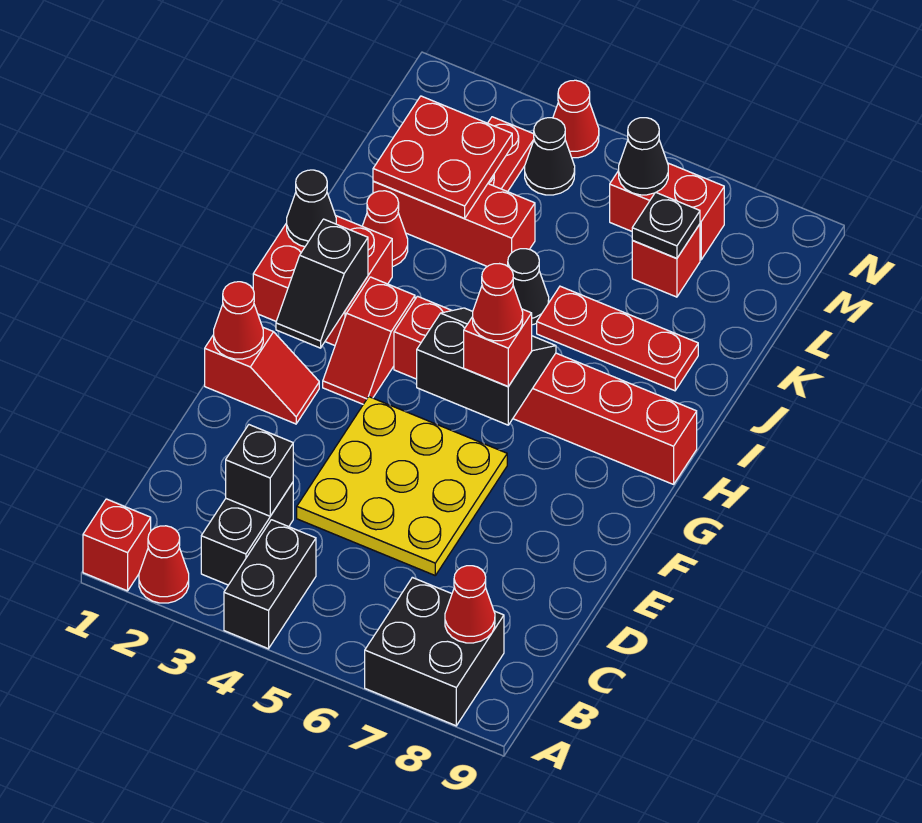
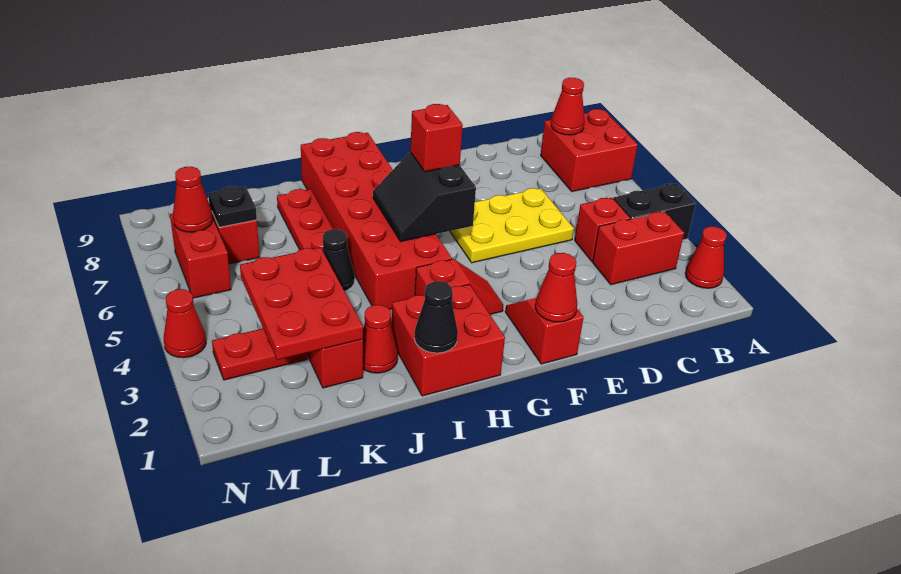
red 1x1 brick [83,499,151,591] -> red 1x1 brick moved to [575,198,630,262]
black 2x2 brick [365,577,504,726] -> red 2x2 brick [541,109,638,191]
black 1x2 brick [201,483,293,585] -> red 1x2 brick [593,212,684,285]
black 1x1 brick [226,425,293,516] -> none
yellow 3x3 plate [297,397,507,575] -> yellow 2x3 plate [450,188,574,263]
black 1x2 slope [276,219,368,348] -> none
red 1x1 cone [473,264,523,341] -> red 1x1 cone moved to [173,167,213,232]
red 1x6 brick [394,296,697,484] -> red 2x6 brick [301,132,452,310]
red 2x2 plate [373,96,512,219] -> red 2x3 plate [240,247,363,360]
black 1x1 cone [525,118,575,195] -> none
black 1x1 cone [619,118,668,195] -> none

